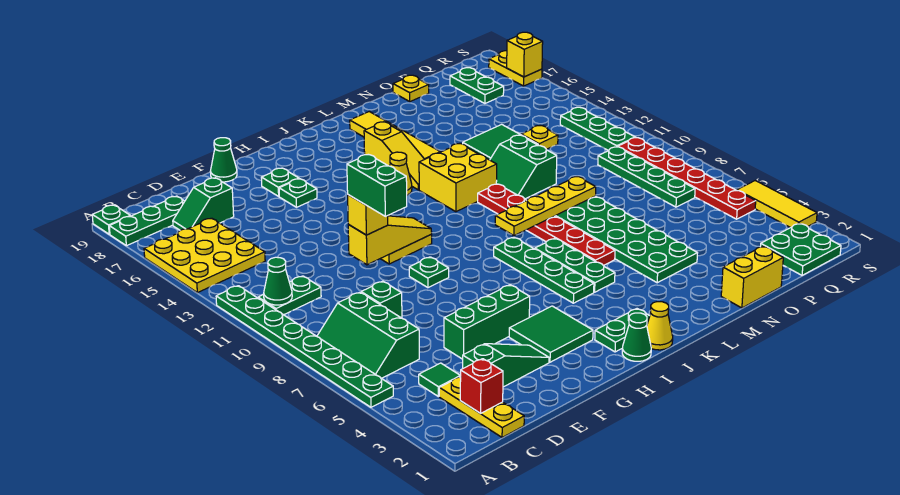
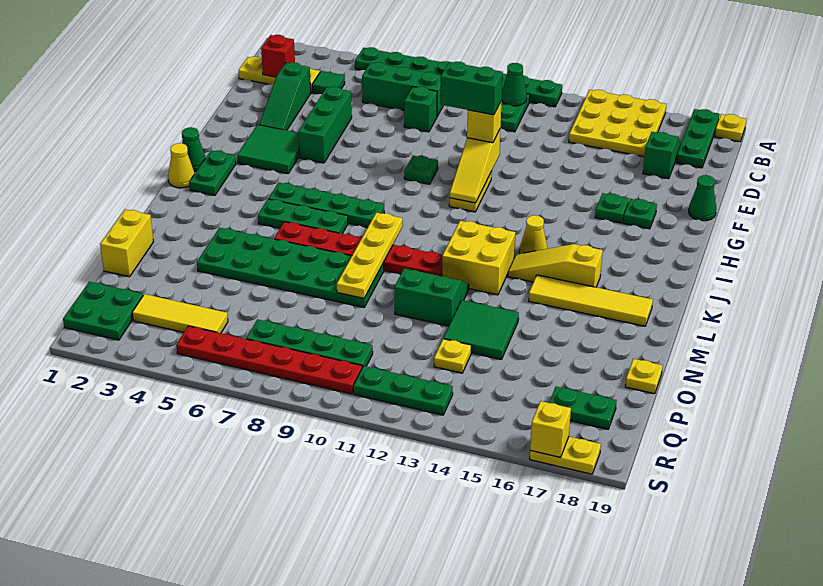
green 1x1 plate [92,205,130,234] -> yellow 1x1 plate [715,114,746,142]
yellow 1x3 tile [737,181,817,228] -> yellow 1x3 tile moved to [132,294,228,333]

